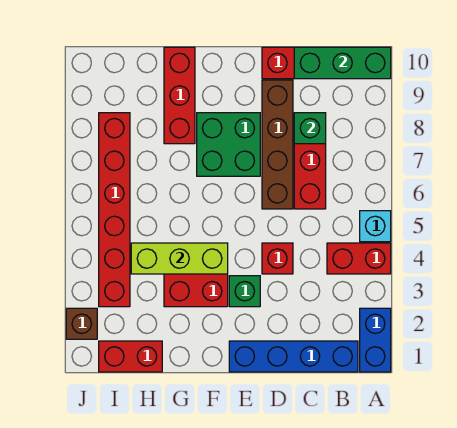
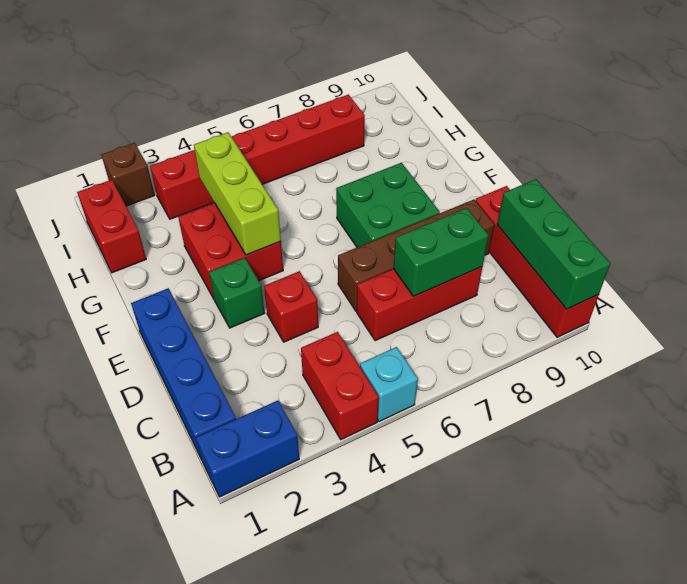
green 1x1 brick [294,113,326,144] -> green 1x2 brick [393,208,489,296]
red 1x3 brick [164,47,195,144] -> none

